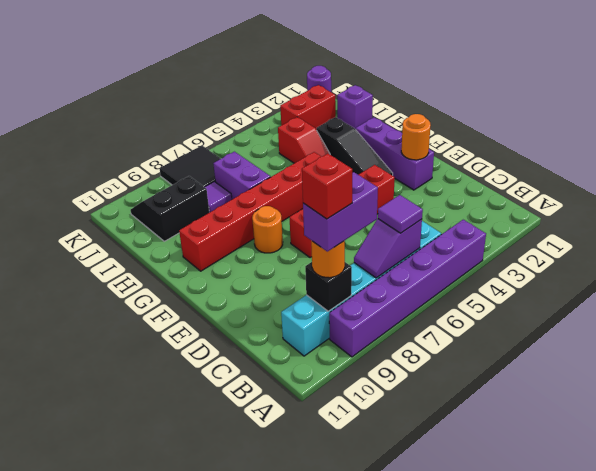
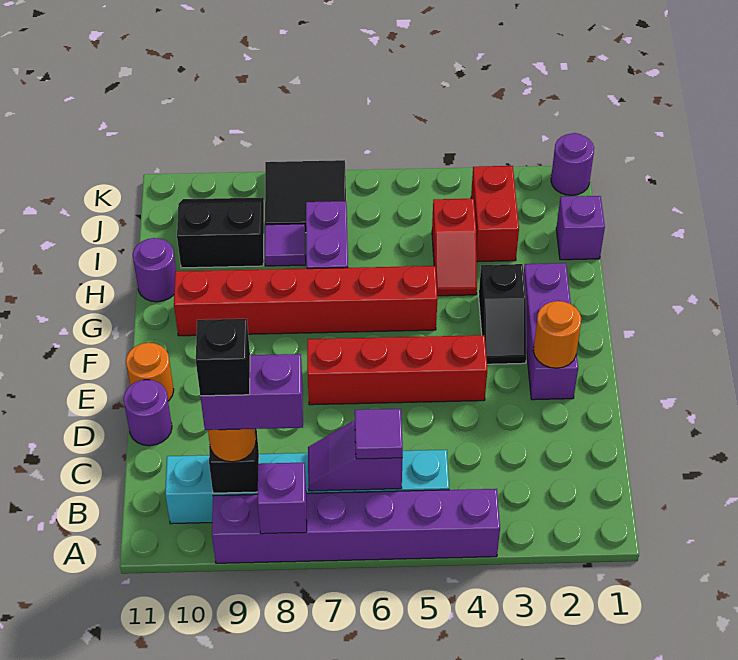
none -> purple 1x1 brick [258,463,307,534]
red 1x1 brick [302,153,352,219] -> black 1x1 brick [196,319,250,396]
none -> purple 1x1 round brick [124,380,172,446]
black 1x3 slope [317,117,393,176] -> black 1x2 slope [479,264,526,364]
orange 1x1 round brick [252,206,283,253] -> orange 1x1 round brick moved to [126,343,174,401]
none -> purple 1x1 round brick [133,238,176,302]
red 1x2 brick [280,85,336,130] -> red 1x2 brick turned to [471,166,519,262]

